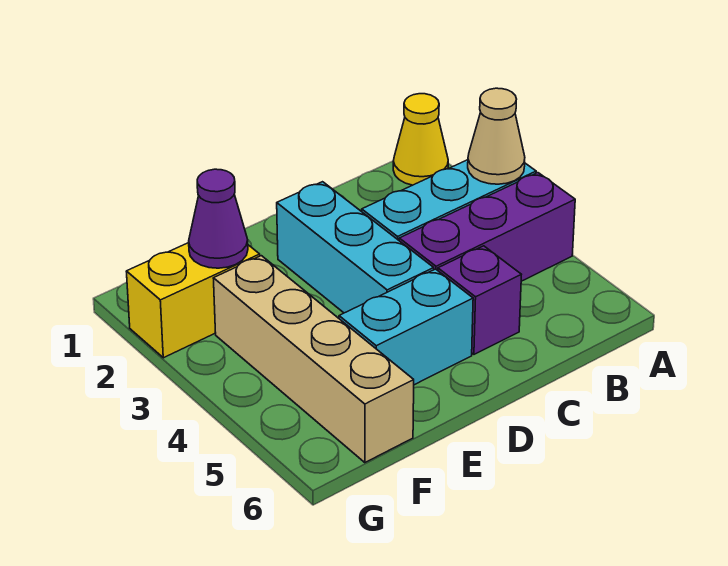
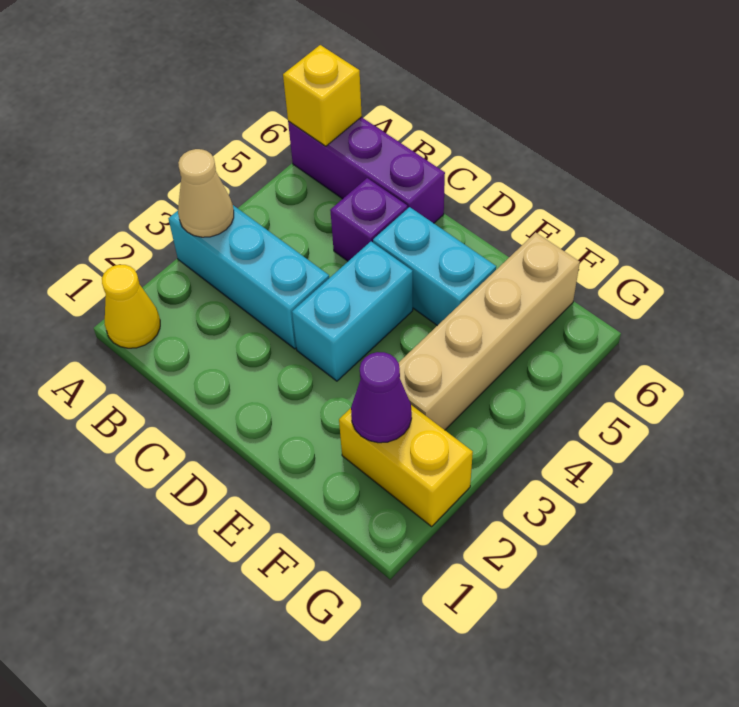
purple 1x3 brick [399,173,575,281] -> purple 1x3 brick moved to [288,117,445,223]
none -> yellow 1x1 brick [283,45,362,146]
cyan 1x3 brick [277,182,434,313] -> cyan 1x2 brick [292,242,413,381]

